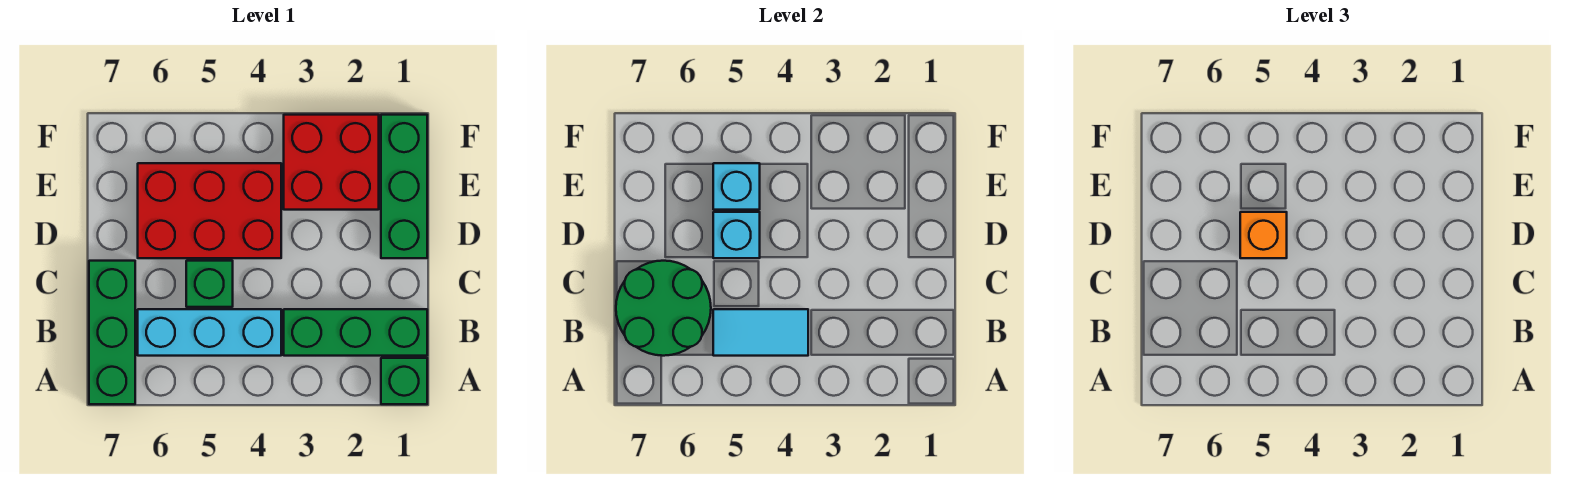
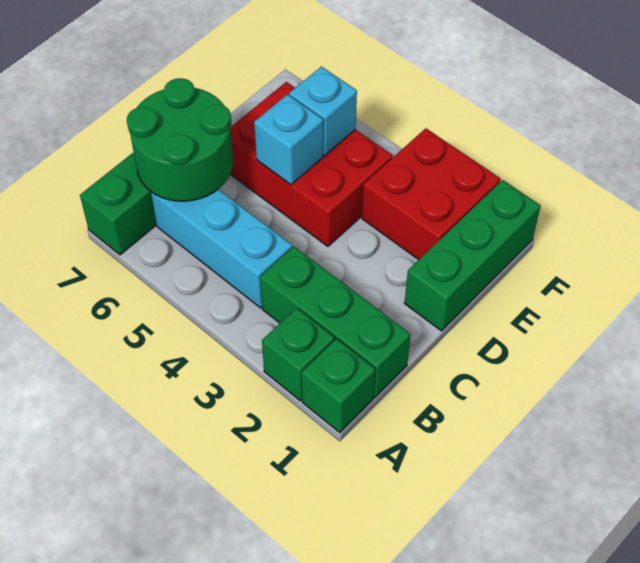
cyan 1x2 tile [713,309,808,356] -> none
green 1x1 brick [186,261,233,307] -> green 1x1 brick moved to [262,308,335,401]
orange 1x1 brick [1240,212,1287,258] -> none

